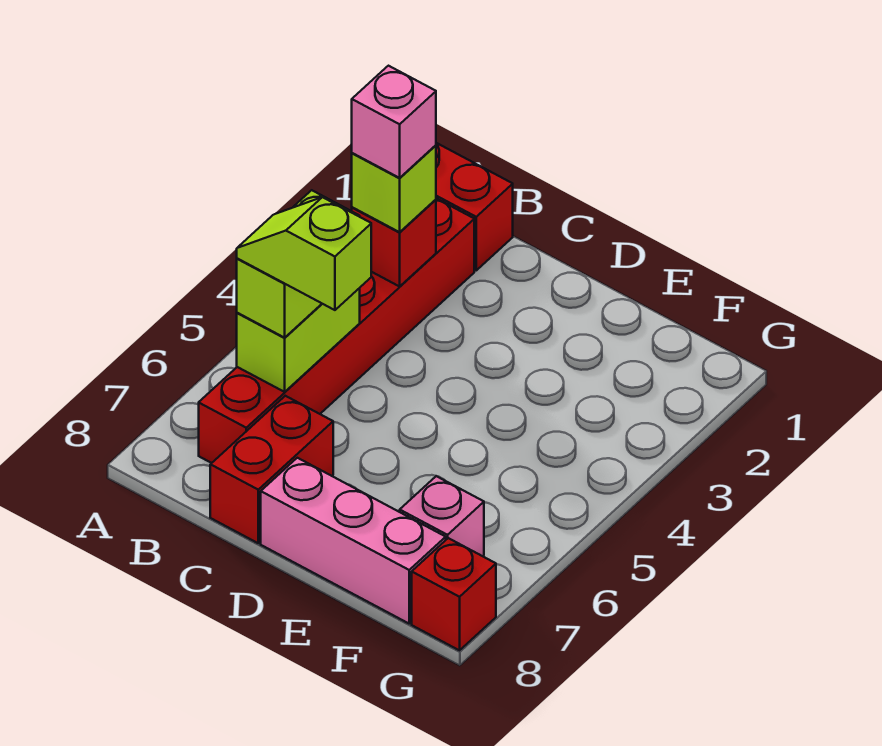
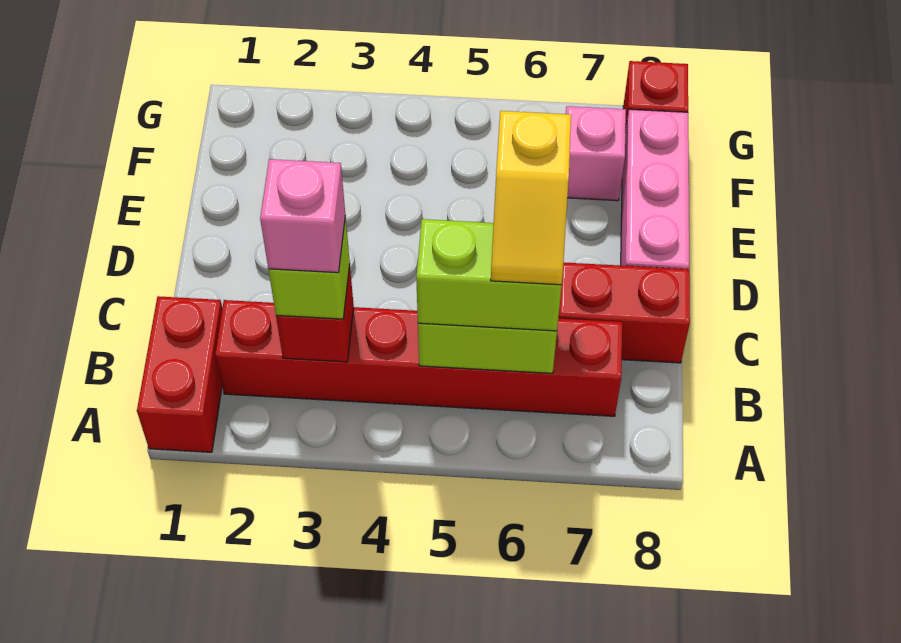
lime 1x2 slope [237,197,371,310] -> yellow 1x2 slope [491,111,571,285]

